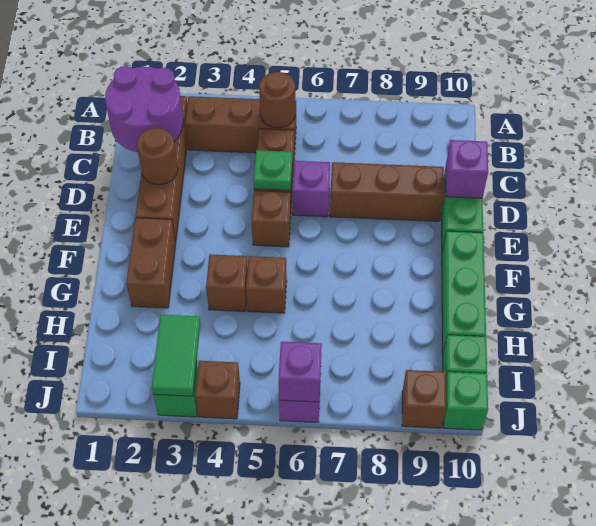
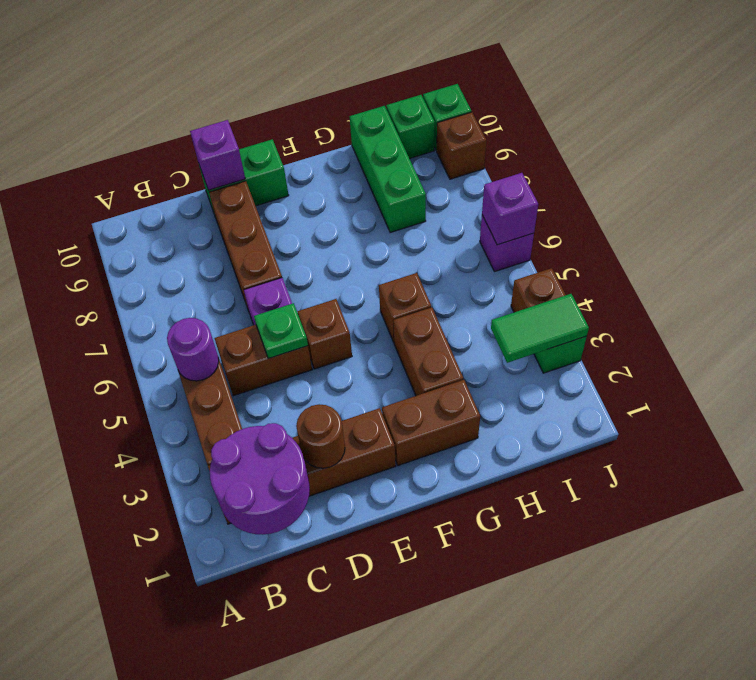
brown 1x1 round brick [259,72,295,128] -> purple 1x1 round brick [167,318,219,381]
green 1x3 brick [442,231,486,353] -> green 1x3 brick turned to [349,106,426,233]
brown 1x1 brick [206,254,248,311] -> brown 1x2 brick [393,307,463,396]

